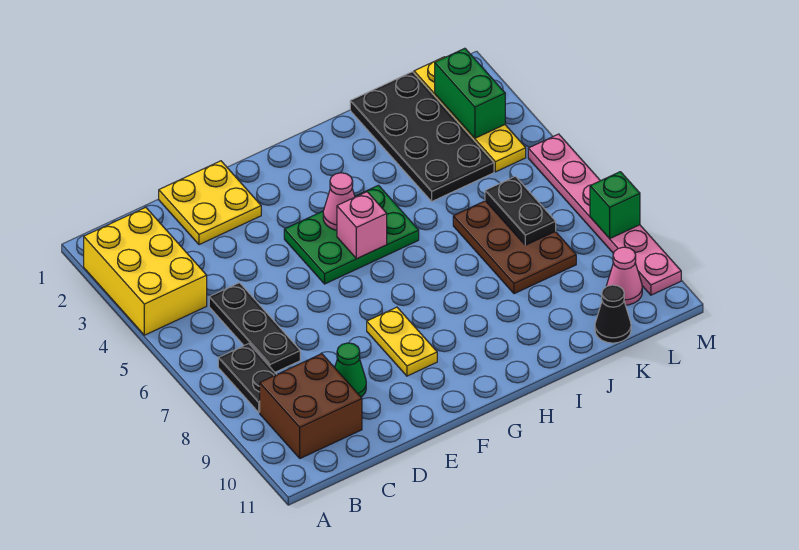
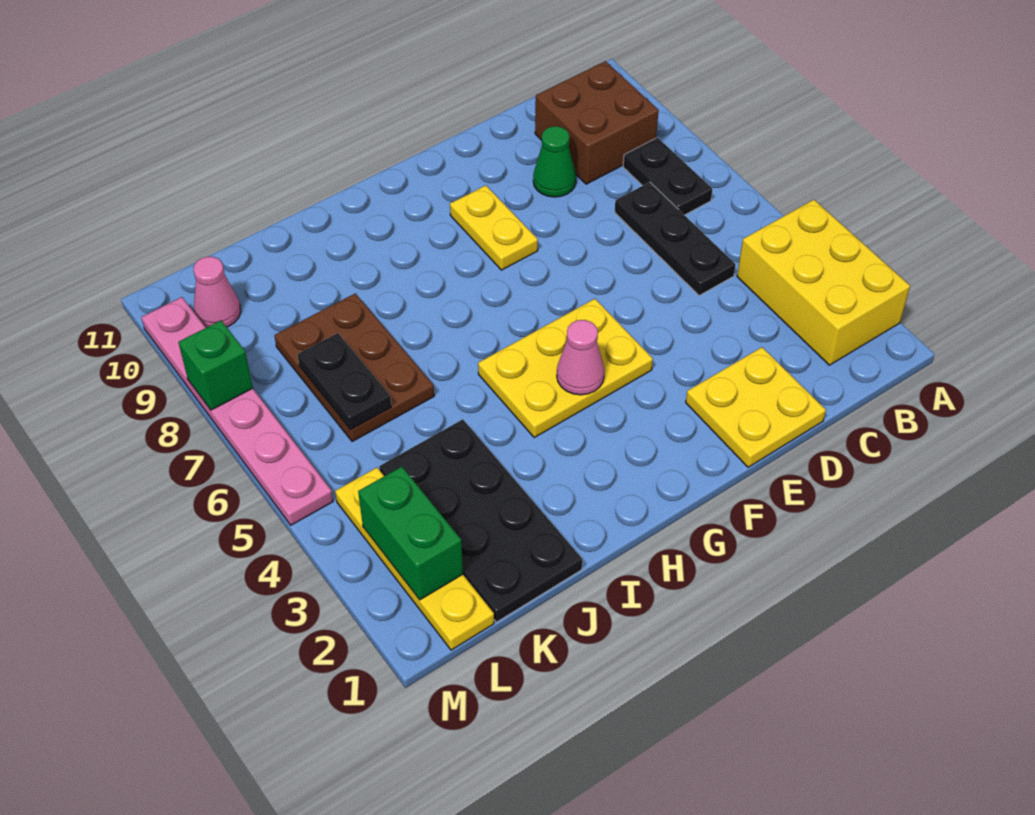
green 2x3 plate [284,185,419,284] -> yellow 2x3 plate [478,299,653,438]
pink 1x1 brick [337,192,387,259] -> none
black 1x1 cone [595,285,631,343] -> none

